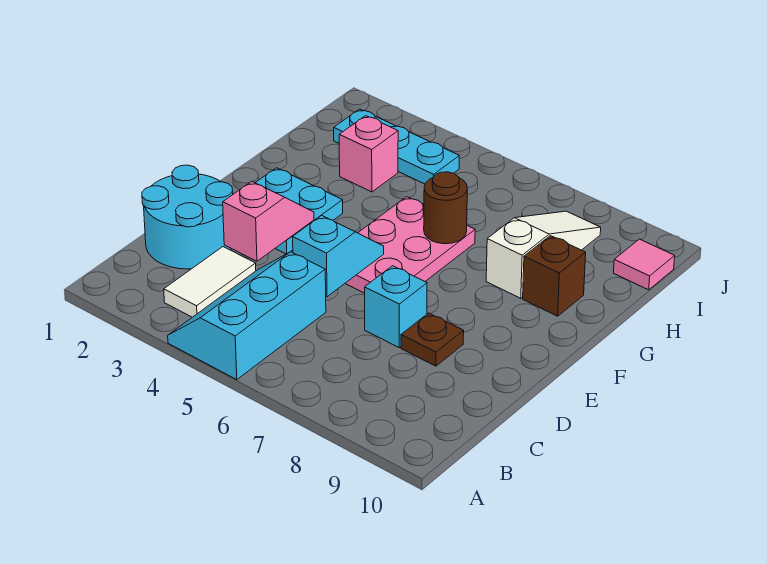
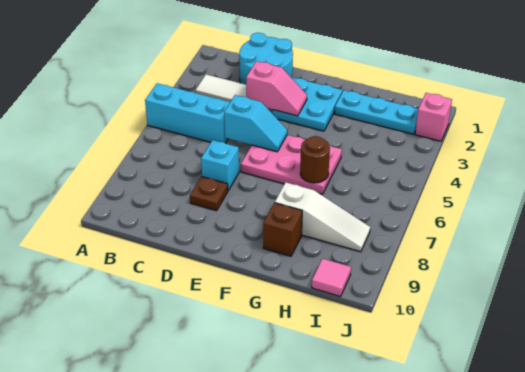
pink 1x1 brick [339,116,398,192] -> pink 1x1 brick moved to [415,93,452,141]
cyan 1x3 plate [334,109,459,184] -> cyan 1x3 plate turned to [335,90,418,134]

